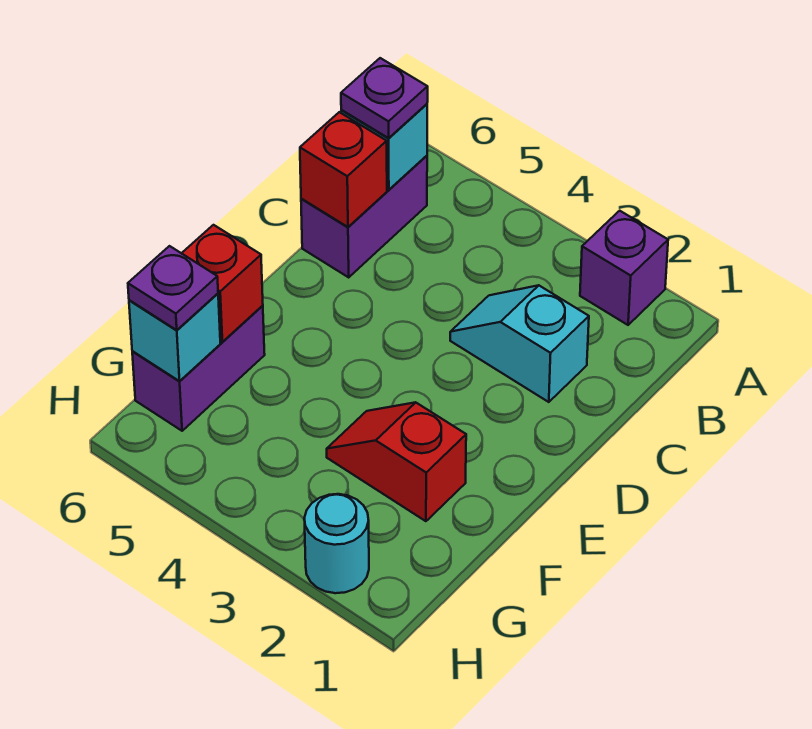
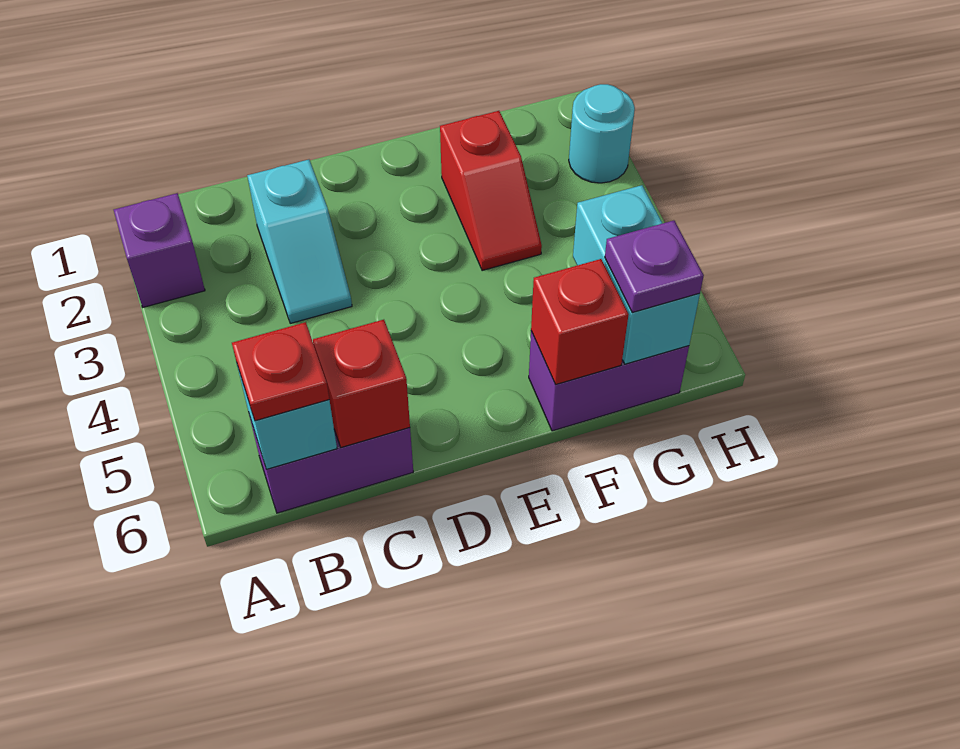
purple 1x1 plate [341,58,428,138] -> red 1x1 plate [232,322,329,421]
cyan 1x1 brick [129,294,220,381] -> cyan 1x2 brick [573,185,700,364]

